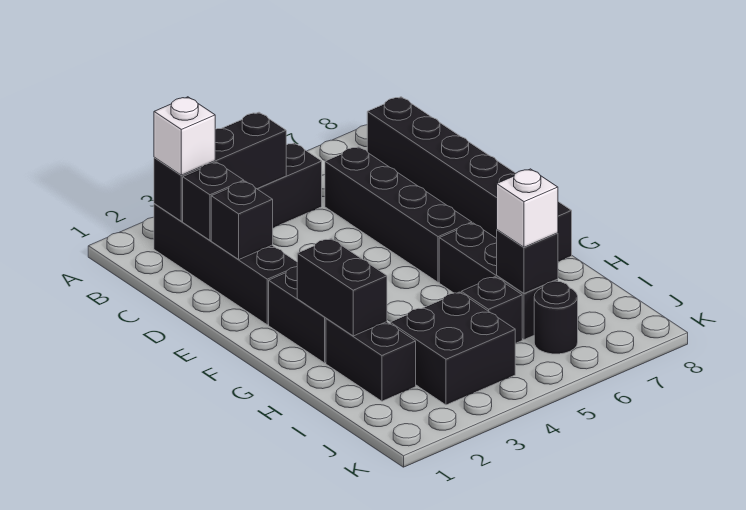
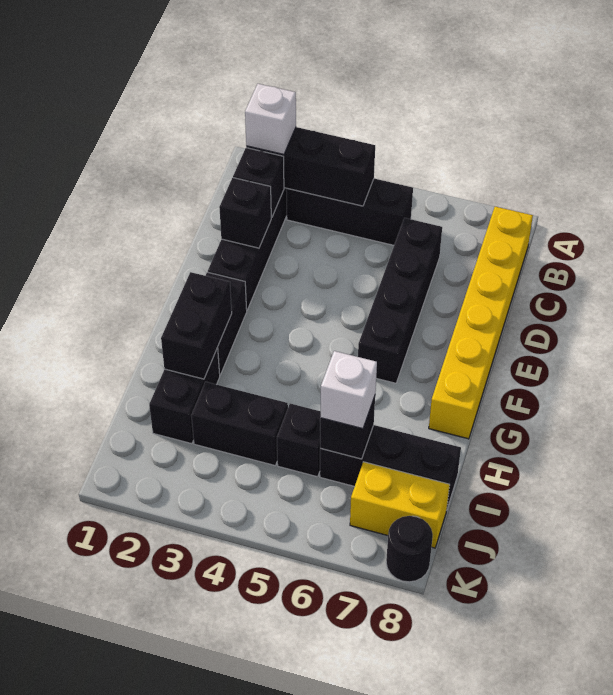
black 1x6 brick [367,97,572,262] -> yellow 1x6 brick [429,207,533,439]
black 1x3 brick [439,223,558,340] -> black 1x3 brick turned to [320,425,461,509]
black 2x2 brick [390,292,515,405] -> black 1x2 brick [191,382,288,465]
black 1x1 round brick [534,281,578,354] -> black 1x1 round brick moved to [386,516,433,582]
none -> yellow 1x2 brick [350,462,450,548]

